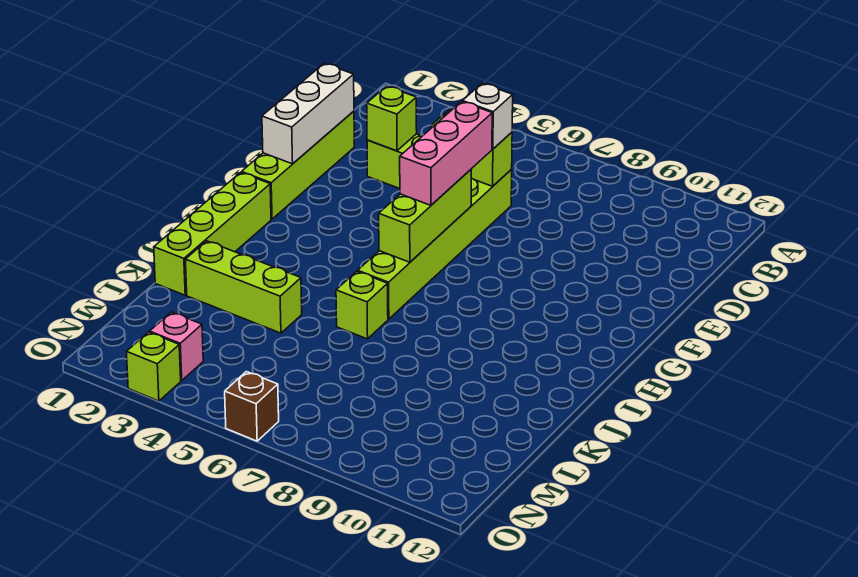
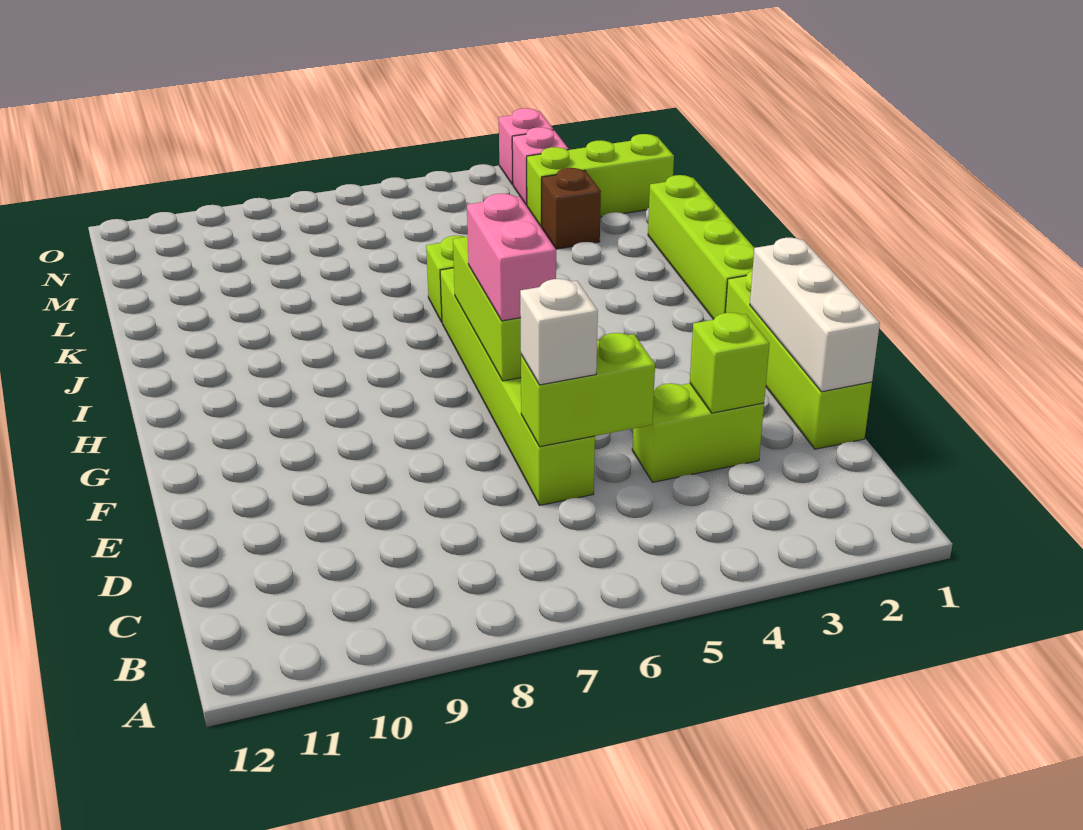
pink 1x3 brick [400,102,492,205] -> pink 1x2 brick [467,193,556,321]
lime 1x3 brick [185,241,302,333] -> lime 1x3 brick moved to [527,134,674,227]
lime 1x1 brick [126,332,181,401] -> pink 1x1 brick [499,108,554,185]
brown 1x1 brick [225,372,279,441] -> brown 1x1 brick moved to [542,168,601,249]

